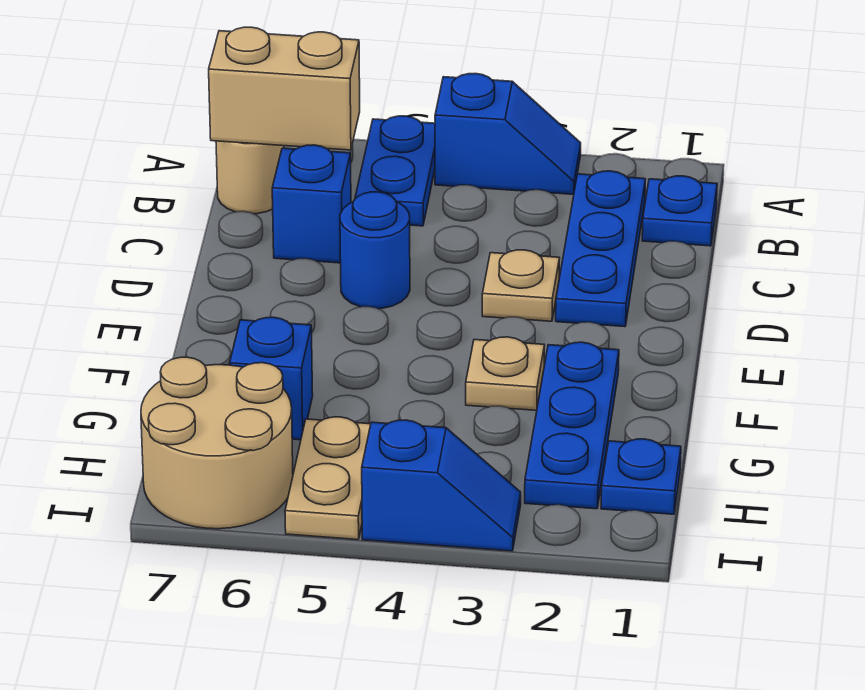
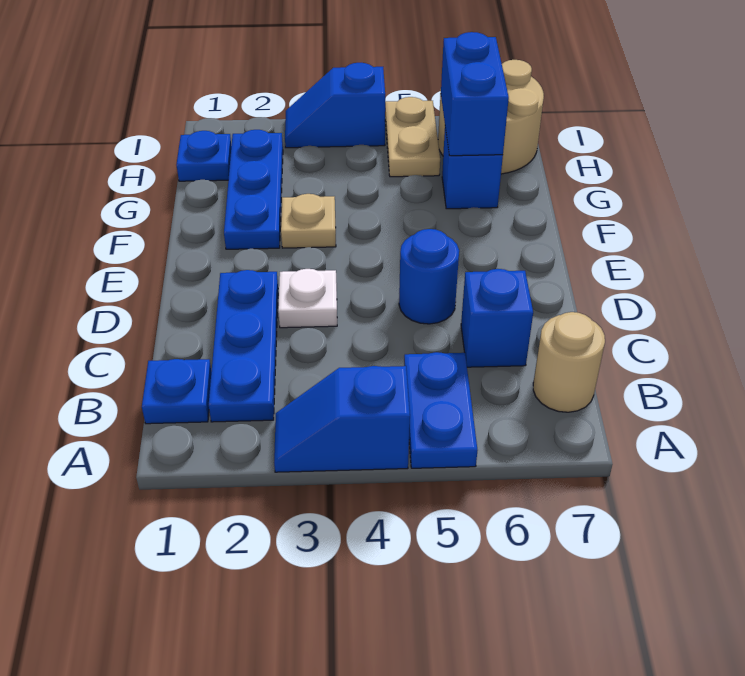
tan 1x2 brick [209,27,360,150] -> none
tan 1x1 plate [482,250,560,321] -> white 1x1 plate [278,269,337,328]
none -> blue 1x2 brick [441,32,509,156]

